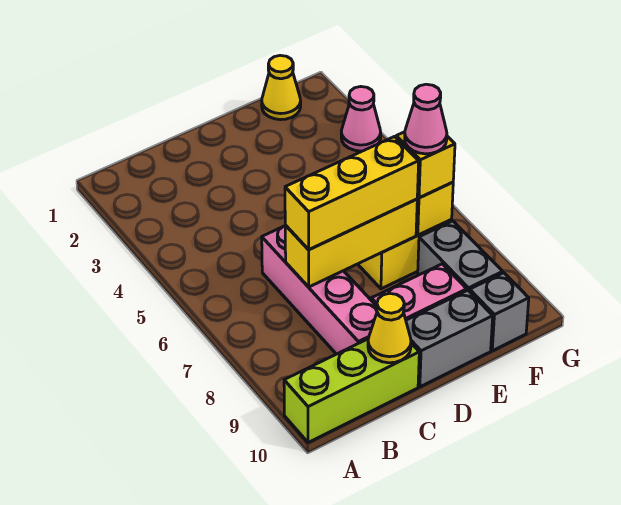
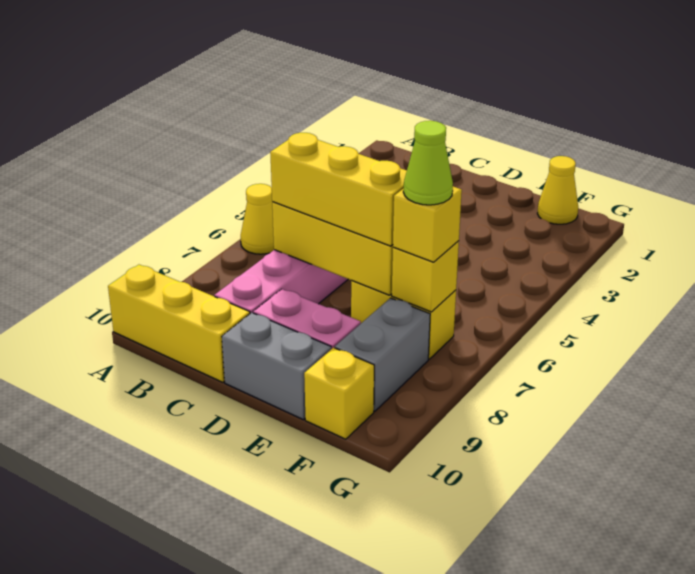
lime 1x3 brick [284,339,419,443] -> yellow 1x3 brick [108,265,250,382]
yellow 1x1 cone [368,293,411,363] -> yellow 1x1 cone moved to [241,184,274,254]
pink 1x1 cone [405,84,447,154] -> lime 1x1 cone [403,121,453,205]
grey 1x1 brick [470,273,529,351] -> yellow 1x1 brick [304,348,374,439]
pink 1x1 cone [341,87,381,151] -> none

